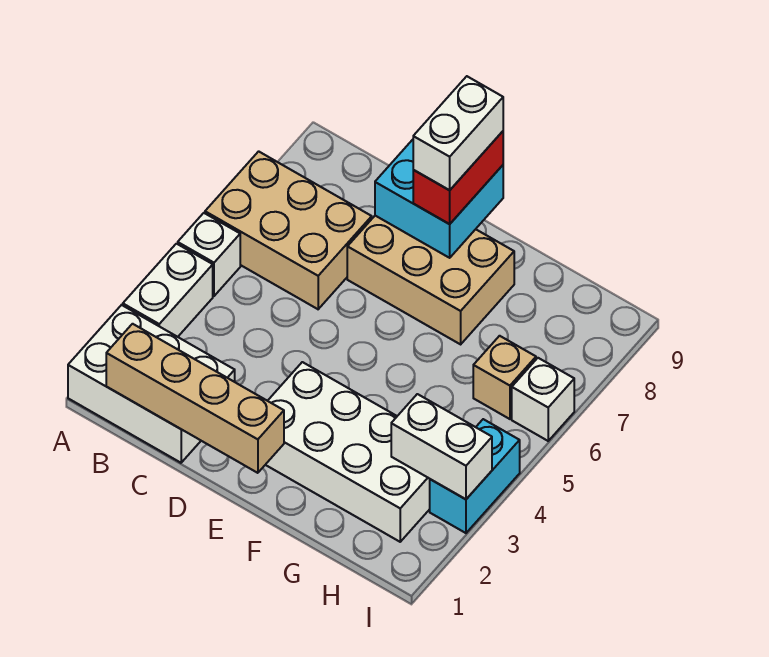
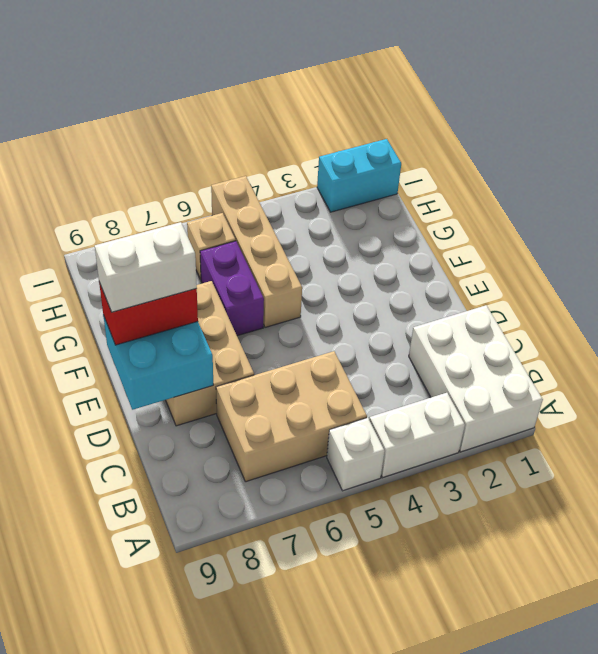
tan 2x3 brick [205,151,372,309] -> tan 2x3 brick turned to [216,351,367,482]
tan 1x4 brick [106,324,284,473] -> tan 1x4 brick moved to [211,176,302,327]
white 2x4 brick [266,362,430,542] -> none
none -> purple 1x2 brick [200,241,264,336]
white 1x2 brick [391,394,492,499] -> none
cyan 1x2 brick [430,419,520,533] -> cyan 1x2 brick moved to [317,139,401,212]
white 1x1 brick [512,358,574,441] -> none

